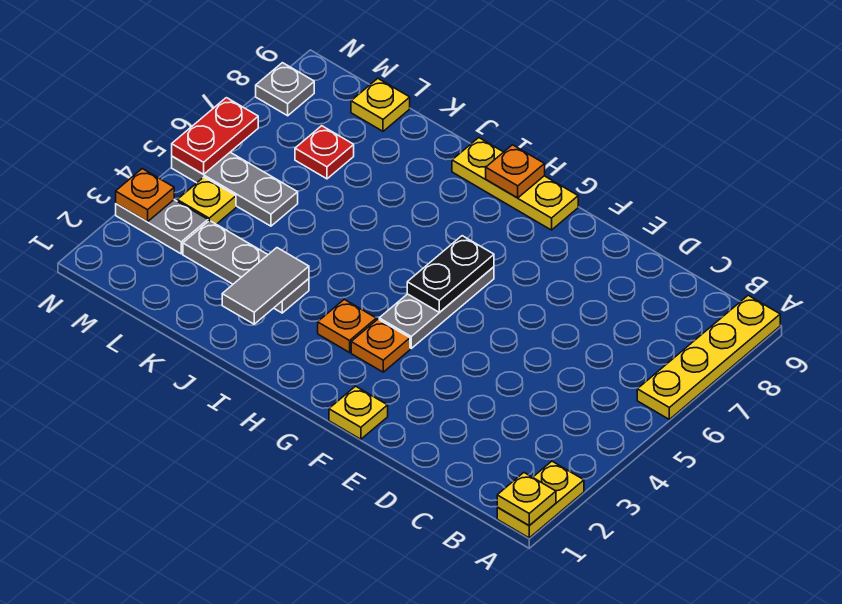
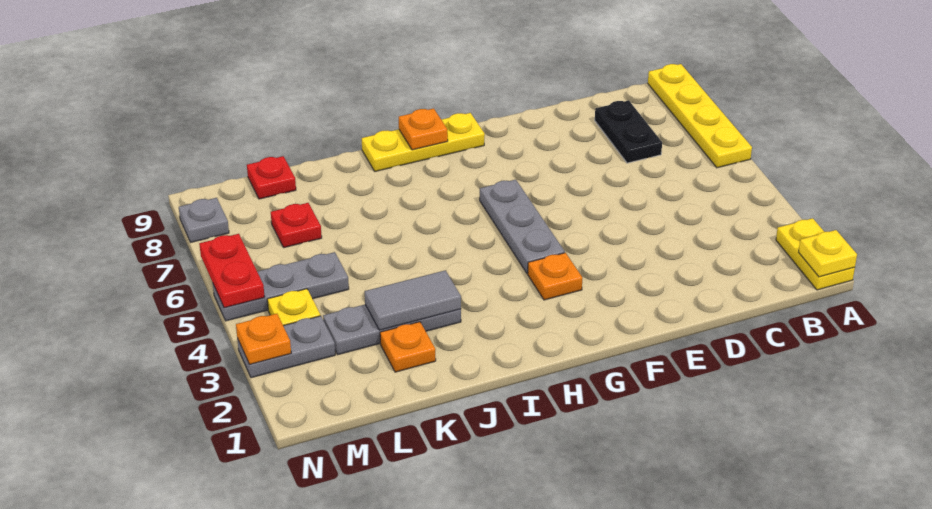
yellow 1x1 plate [329,386,388,439] -> none
black 1x2 plate [407,236,494,312] -> black 1x2 plate moved to [595,100,662,163]
orange 1x1 plate [318,299,376,352] -> orange 1x1 plate moved to [380,322,436,372]
grey 1x2 tile [222,248,309,324] -> grey 1x2 tile turned to [365,270,461,330]
yellow 1x1 plate [351,78,410,131] -> red 1x1 plate [247,156,296,199]

